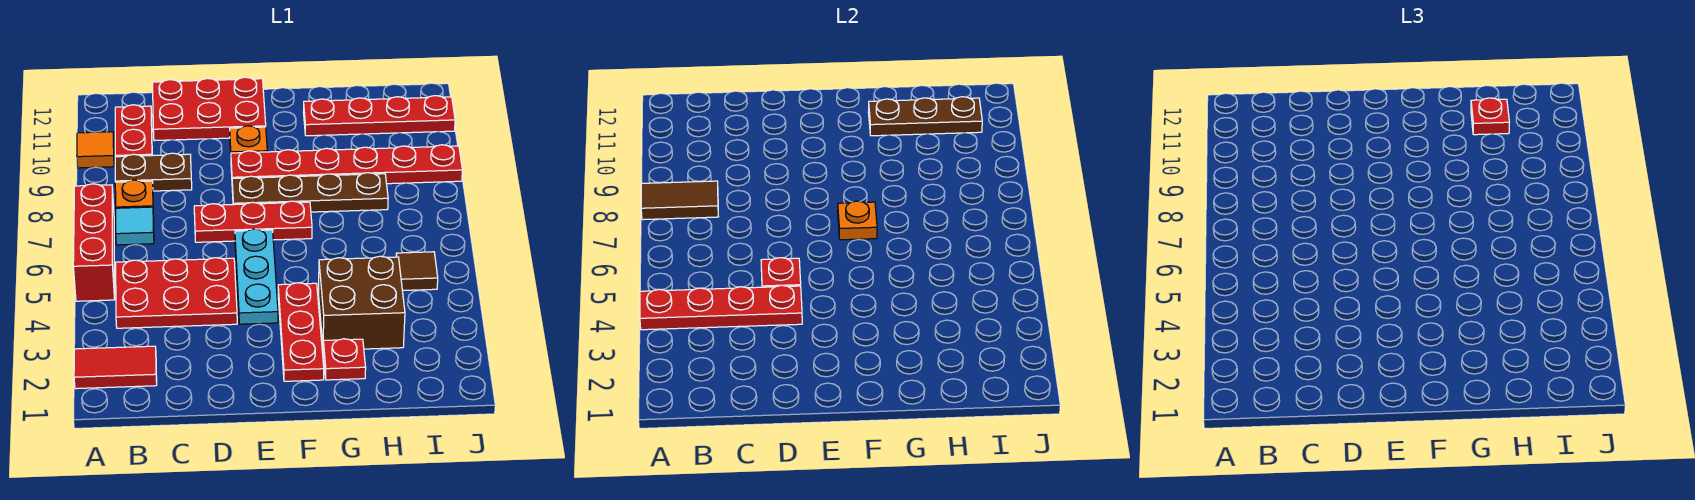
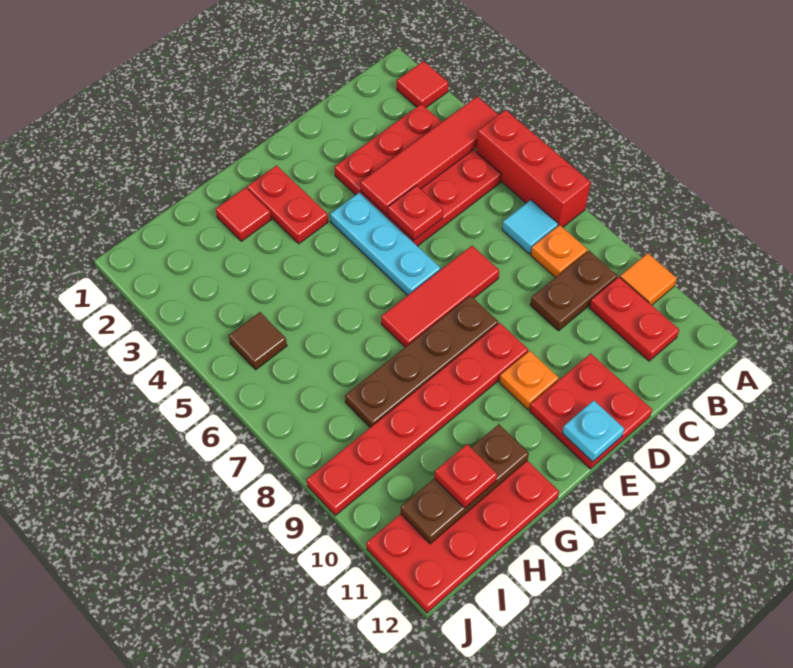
red 1x2 tile [74,346,157,389] -> red 1x1 tile [397,61,448,107]
red 1x4 plate [640,285,802,330] -> red 1x4 tile [361,97,498,214]
brown 1x2 tile [641,181,718,220] -> none
red 2x3 plate [116,258,237,328] -> red 3x3 plate [334,104,501,246]
red 2x3 plate [152,77,266,141] -> red 2x2 plate [530,354,652,469]
red 1x3 plate [194,201,312,242] -> red 1x3 tile [381,246,499,347]
none -> cyan 1x1 plate [562,400,624,462]
red 1x3 plate [278,283,324,381] -> red 1x2 plate [247,166,328,244]
orange 1x1 plate [838,201,877,240] -> none
red 1x1 plate [323,339,366,380] -> red 1x1 tile [216,188,271,241]
brown 2x2 brick [319,256,405,349] -> none
red 1x4 plate [303,96,455,136] -> red 2x4 plate [366,461,559,613]

